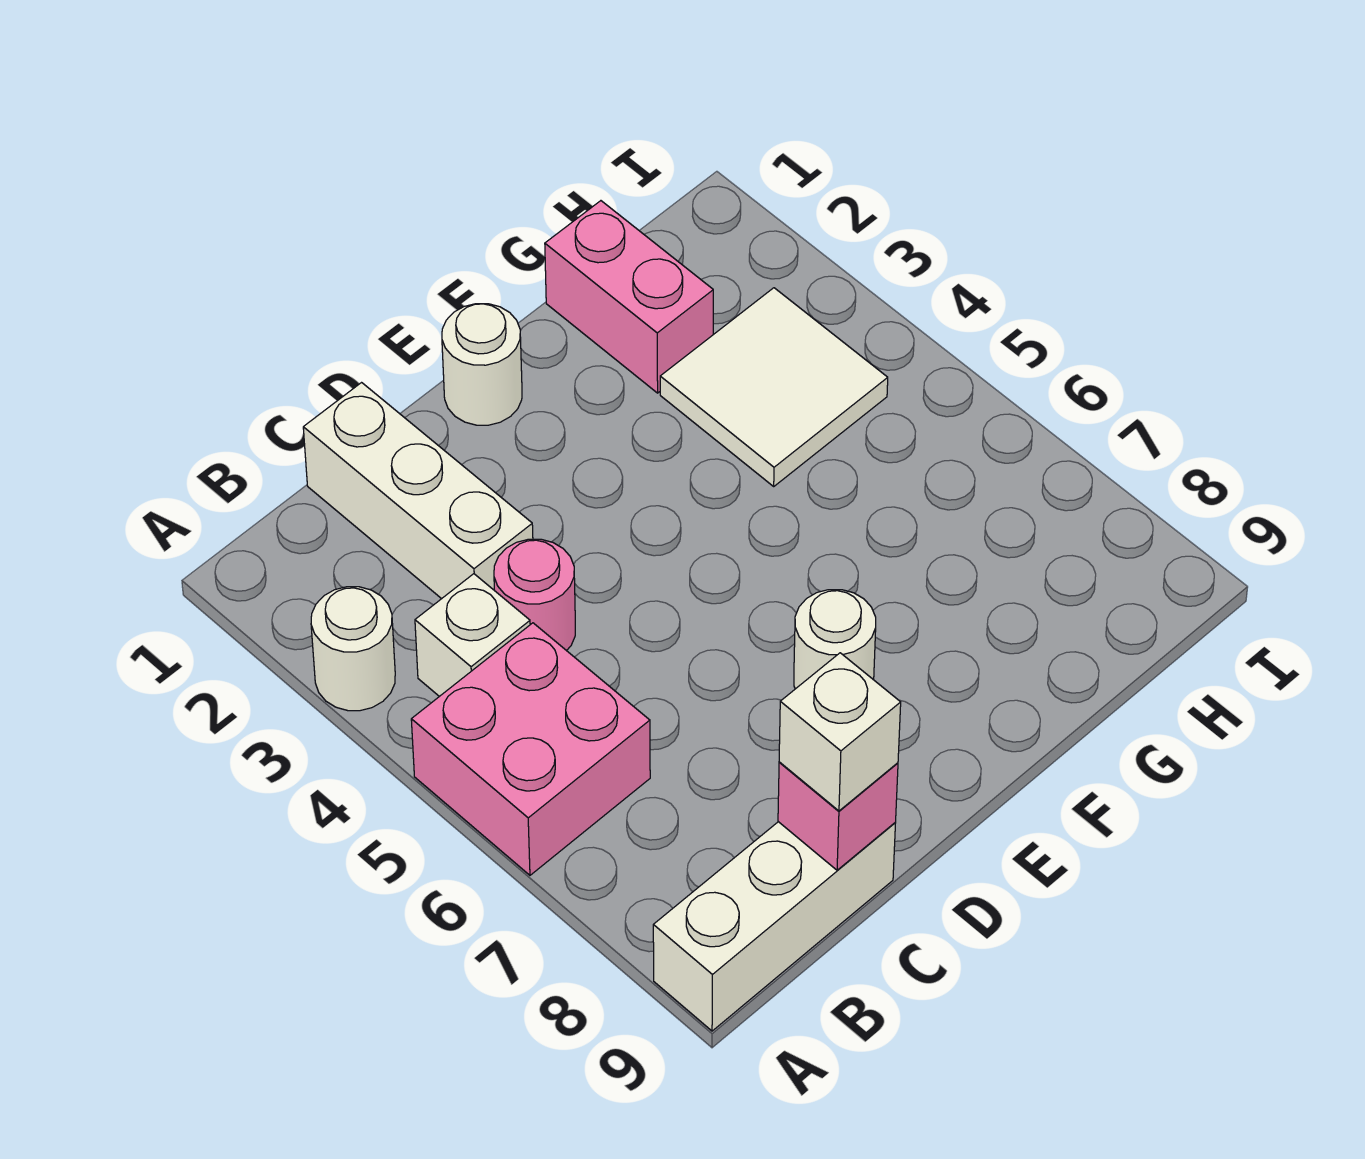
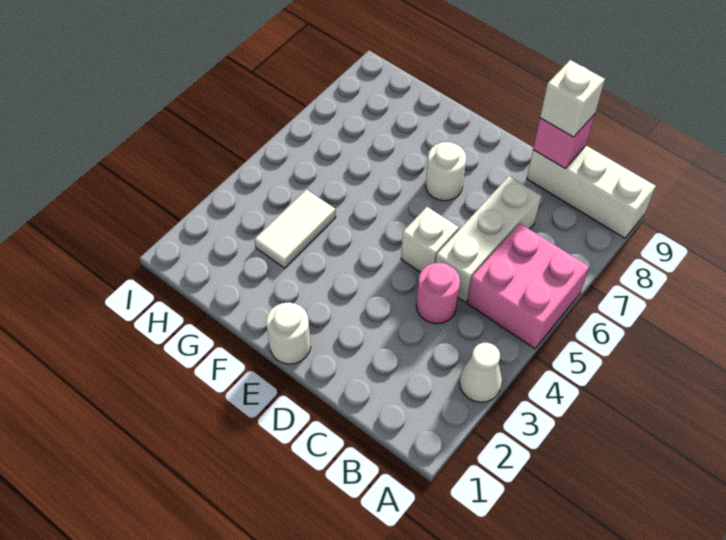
white 1x1 round brick [311,587,395,711] -> white 1x1 cone [459,343,502,402]
white 1x1 brick [415,574,530,696] -> white 1x1 brick moved to [401,207,459,272]
white 1x3 brick [303,383,533,599] -> white 1x3 brick moved to [436,176,541,302]
pink 1x2 brick [545,201,713,393] -> none
white 2x2 tile [660,288,888,486] -> white 1x2 tile [254,190,336,268]

